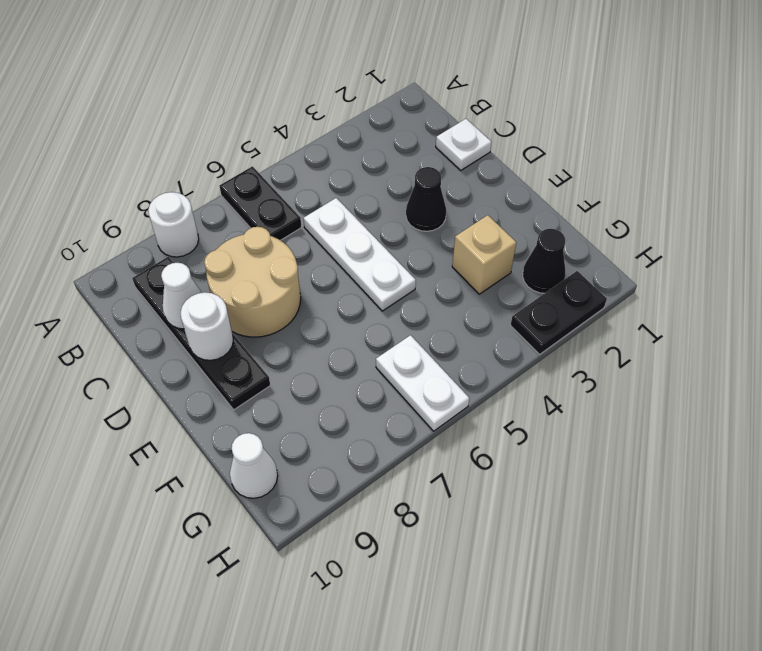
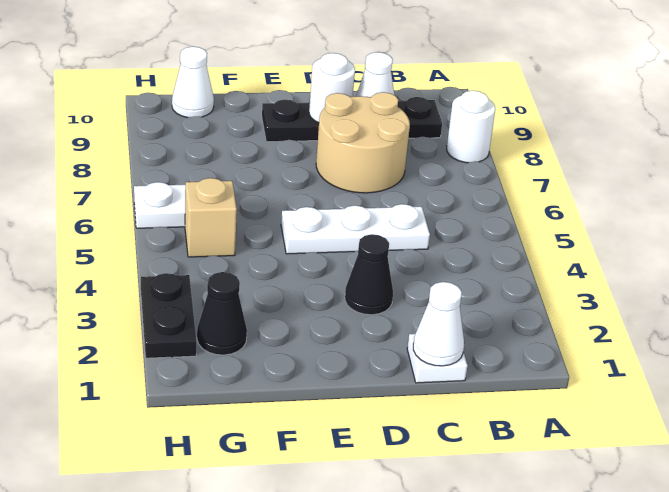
black 1x2 plate [220,166,301,240] -> none
none -> white 1x1 cone [413,282,464,366]
tan 1x1 brick [452,215,516,294] -> tan 1x1 brick moved to [185,178,237,257]

